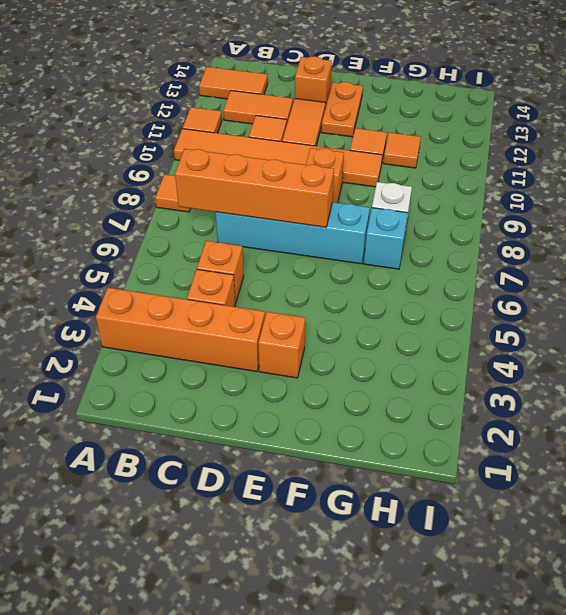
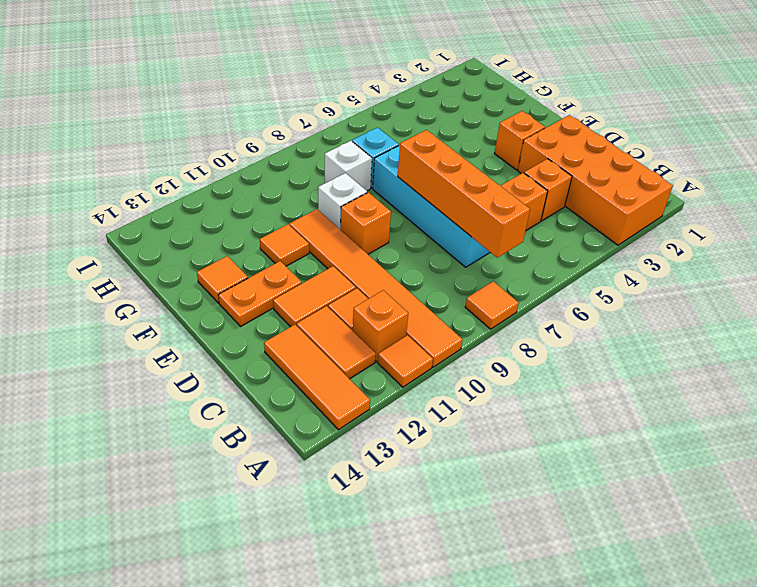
orange 1x4 brick [96,288,265,372] -> orange 2x4 brick [518,115,673,245]
orange 1x2 tile [199,67,268,99] -> orange 1x3 tile [264,325,370,430]
orange 1x1 brick [295,56,332,108] -> orange 1x1 brick moved to [353,290,408,362]
none -> white 1x1 brick [318,173,367,230]
orange 1x1 tile [383,133,421,168] -> orange 1x1 tile moved to [197,256,248,303]

